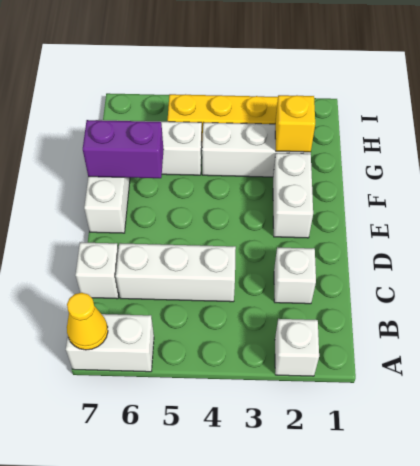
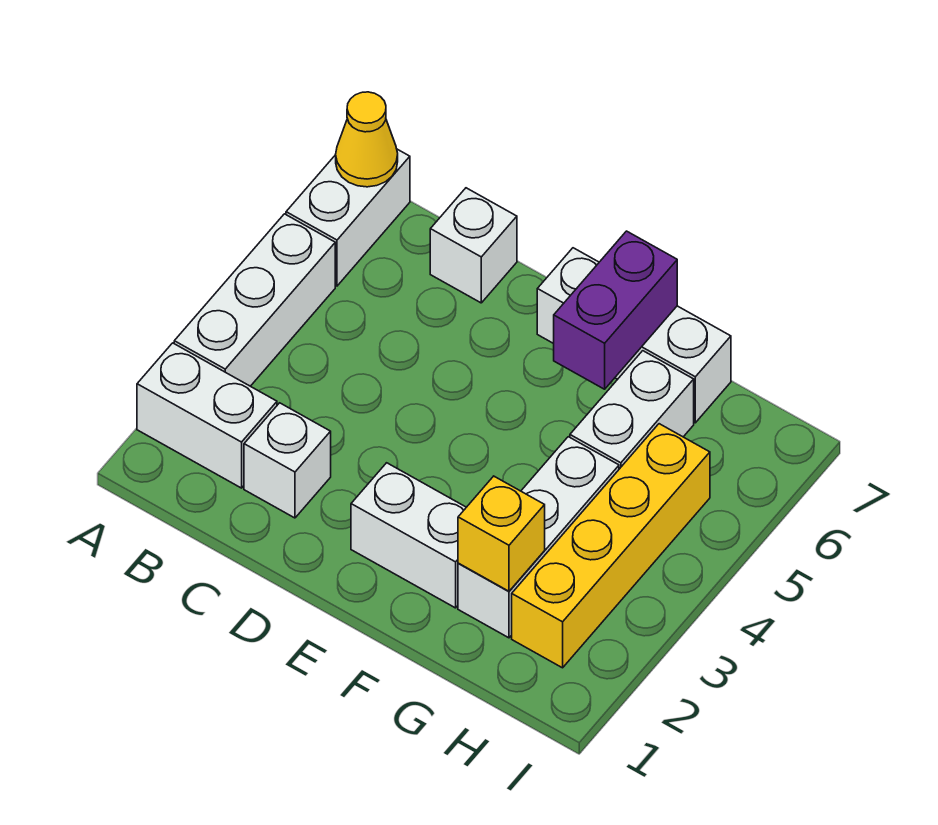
white 1x1 brick [275,319,319,376] -> white 1x2 brick [137,343,277,488]
white 1x3 brick [116,243,236,302] -> white 1x3 brick moved to [174,214,335,386]

